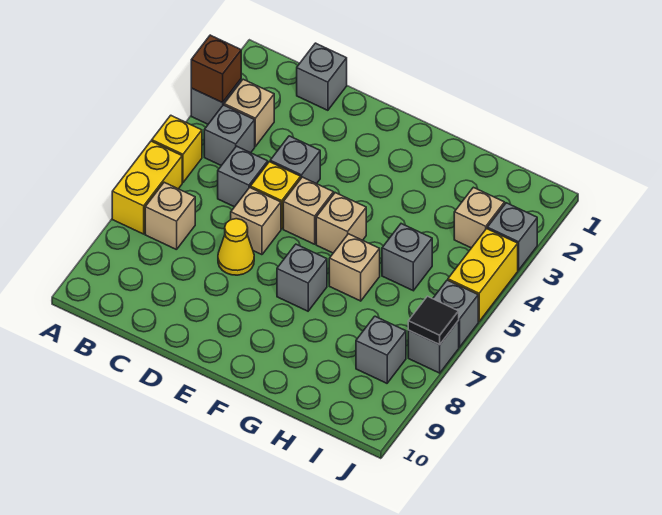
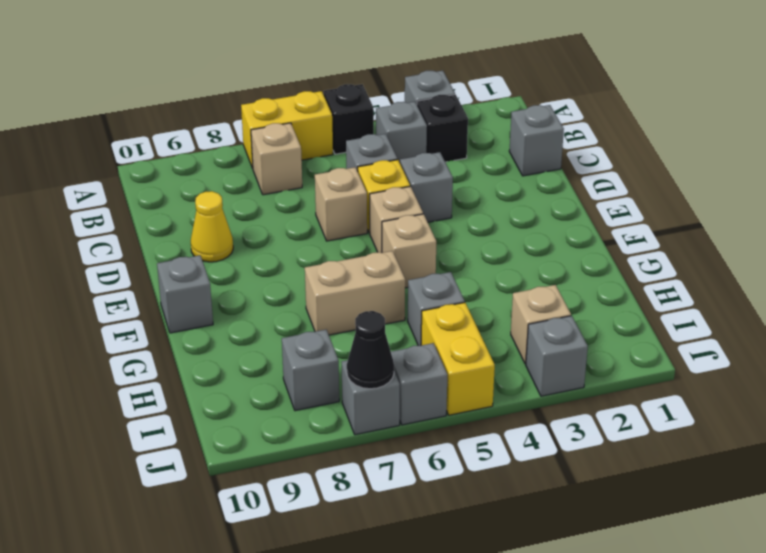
brown 1x1 brick [191,35,241,103] -> none
yellow 1x1 brick [152,115,202,183] -> black 1x1 brick [324,84,374,154]
tan 1x1 brick [224,79,274,146] -> black 1x1 brick [417,95,468,162]
yellow 1x1 cone [218,219,254,275] -> yellow 1x1 cone moved to [191,191,233,262]
grey 1x1 brick [277,244,327,311] -> grey 1x1 brick moved to [157,255,213,333]
tan 1x1 brick [329,234,380,301] -> tan 1x2 brick [305,251,405,335]
yellow 1x2 brick [448,229,518,321] -> yellow 1x2 brick turned to [421,303,495,415]
black 1x1 tile [408,296,459,345] -> black 1x1 cone [347,311,394,389]

